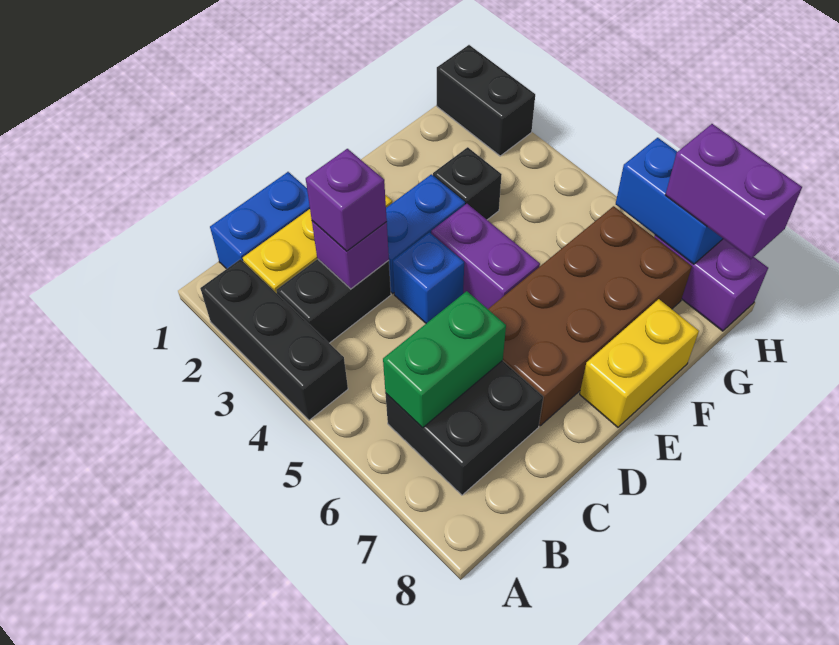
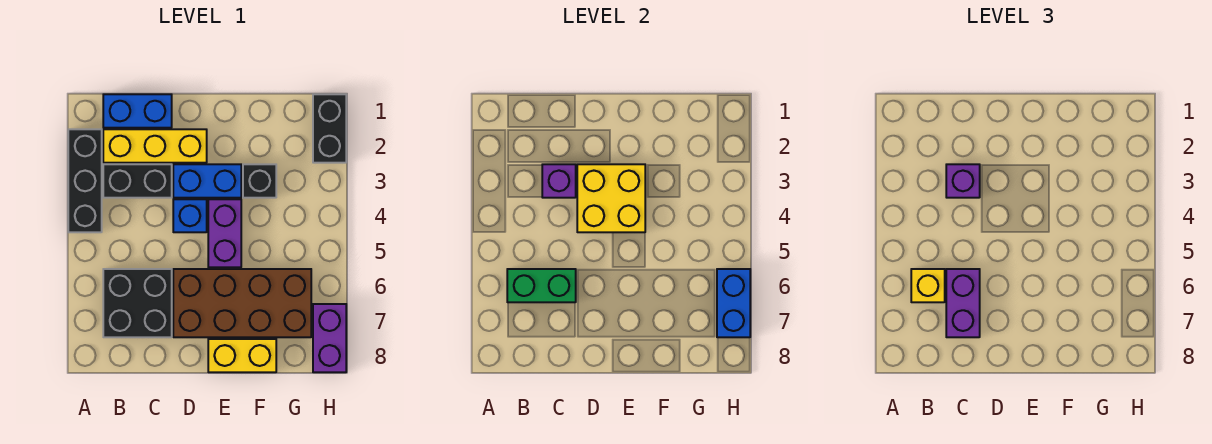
none -> yellow 1x1 brick [911,269,945,302]
none -> yellow 2x2 brick [577,164,645,232]
purple 1x2 brick [666,124,802,259] -> purple 1x2 brick moved to [946,269,980,337]

